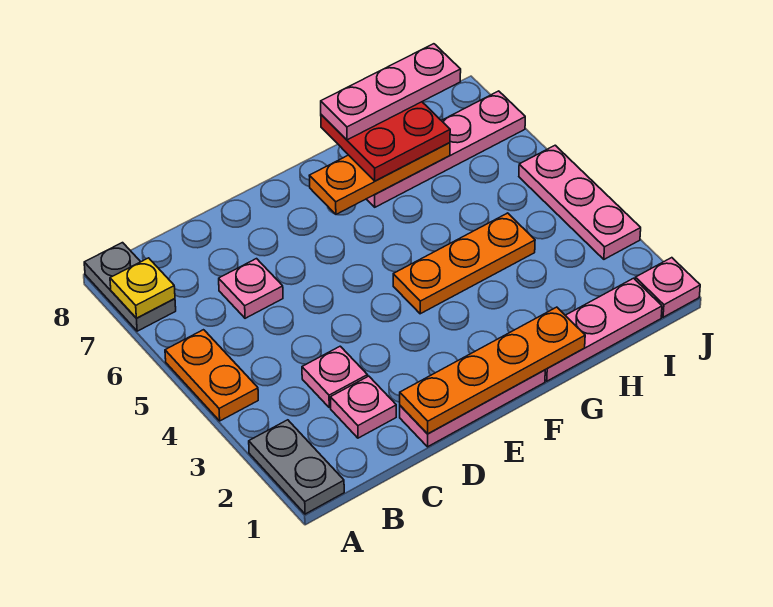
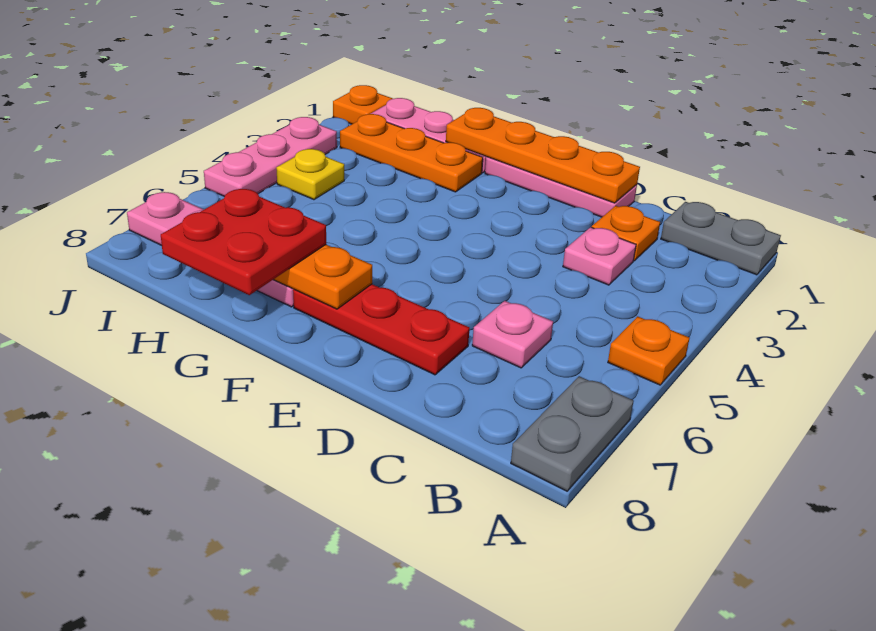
grey 1x2 plate [249,420,344,514] -> grey 1x2 plate turned to [661,202,781,275]
orange 1x2 plate [165,330,258,421] -> orange 1x1 plate [608,316,690,385]
yellow 1x1 plate [110,258,175,318] -> yellow 1x1 plate moved to [276,149,344,200]
pink 1x1 plate [330,376,396,438] -> orange 1x1 plate [592,206,660,261]
none -> red 1x3 plate [293,284,470,375]
orange 1x3 plate [393,213,535,314] -> orange 1x3 plate moved to [340,114,483,192]
pink 1x3 plate [321,44,461,140] -> none
pink 1x1 plate [635,258,700,317] -> orange 1x1 plate [333,85,393,124]

